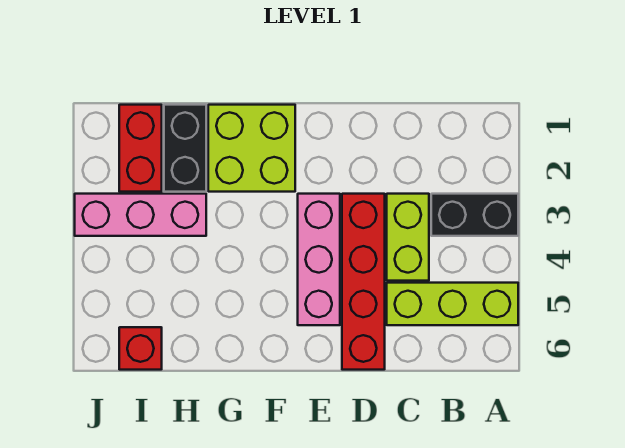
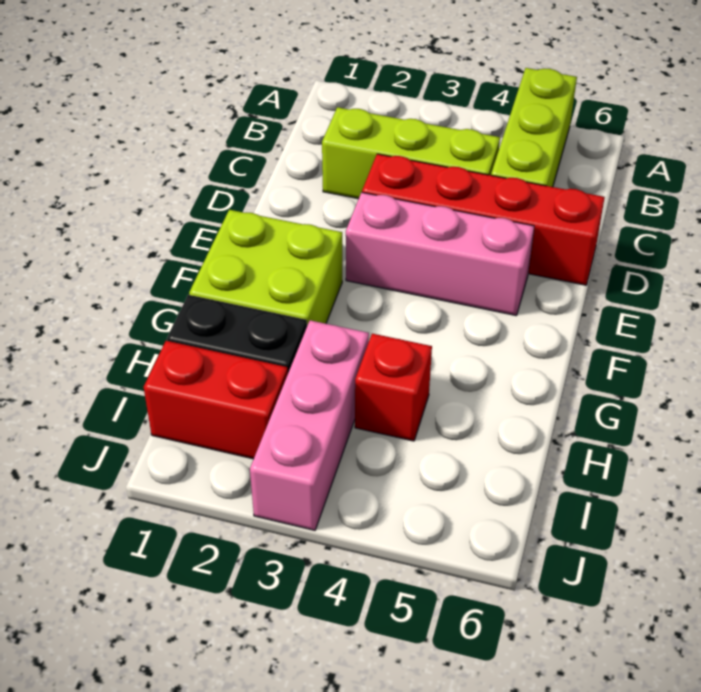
black 1x2 brick [431,194,518,236] -> none
lime 1x2 brick [387,194,429,281] -> lime 1x3 brick [322,107,500,199]
red 1x1 brick [119,327,162,370] -> red 1x1 brick moved to [355,334,432,441]

